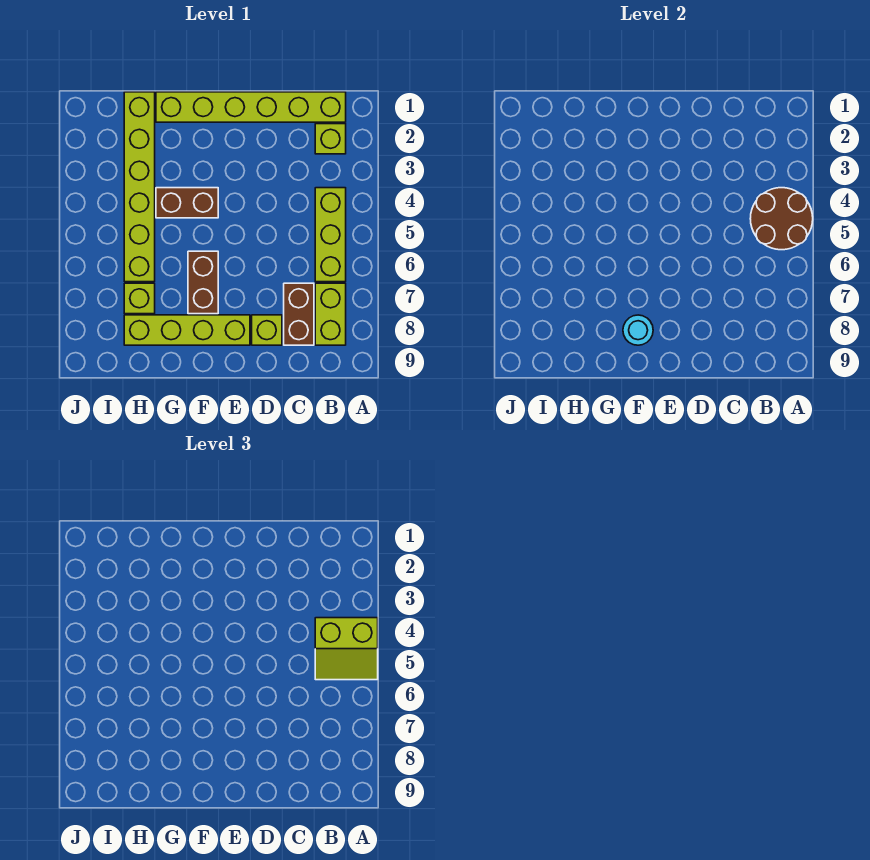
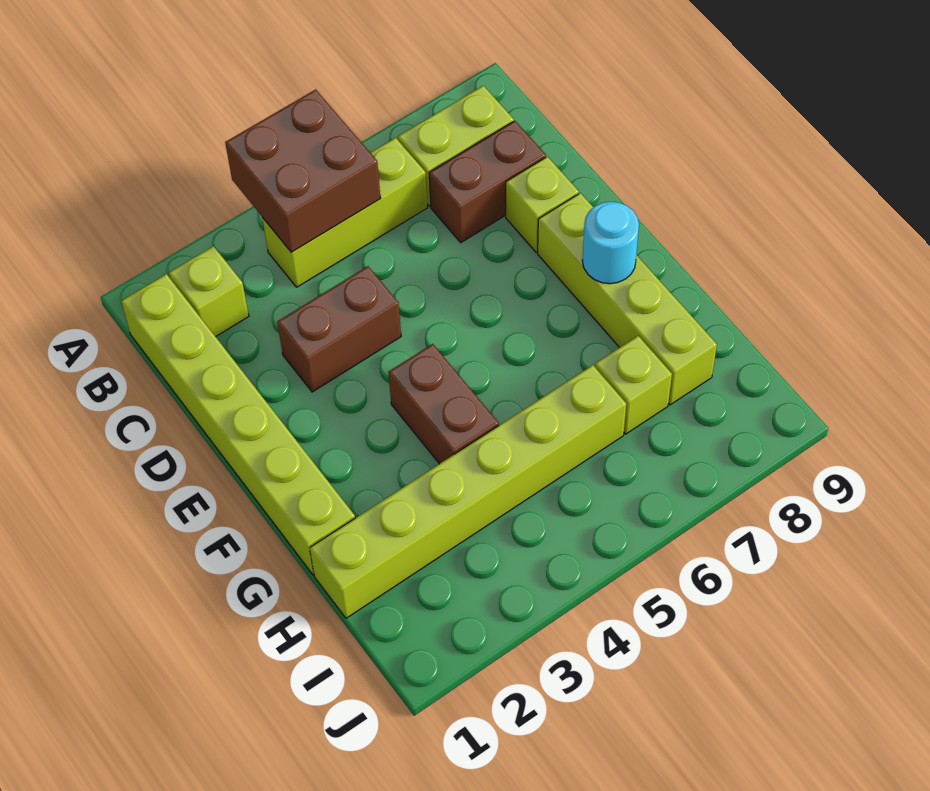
brown 2x2 round brick [750,188,813,250] -> brown 2x2 brick [225,89,381,252]
lime 2x2 slope [315,618,378,680] -> none
brown 1x2 brick [188,251,218,314] -> brown 1x2 brick moved to [277,266,401,392]

